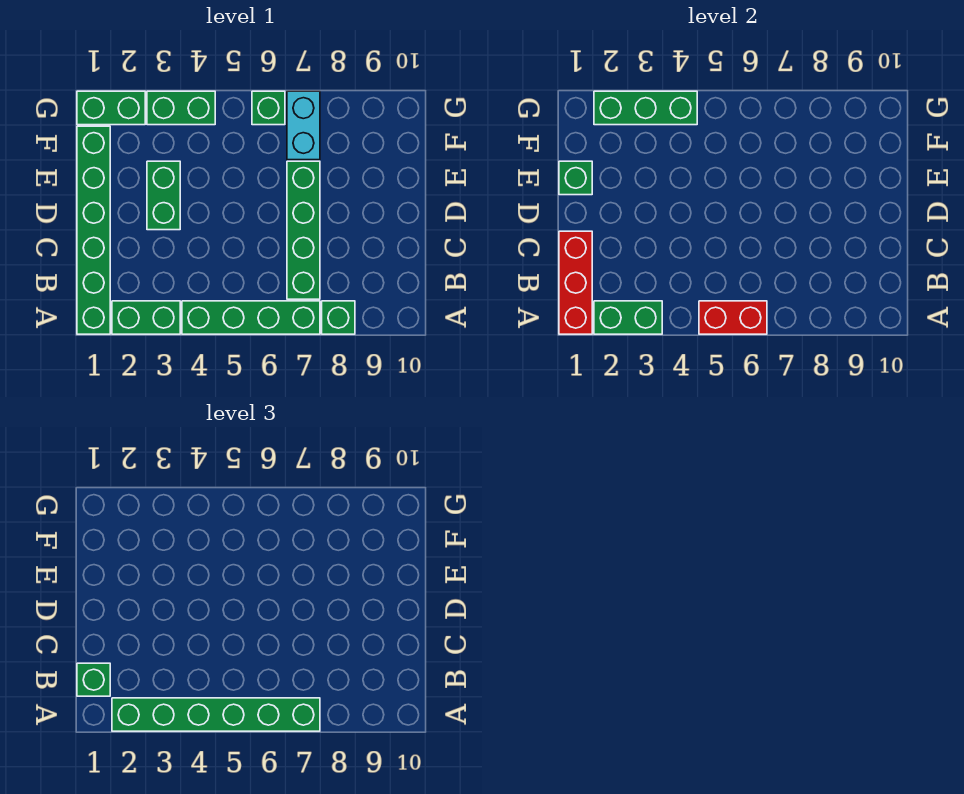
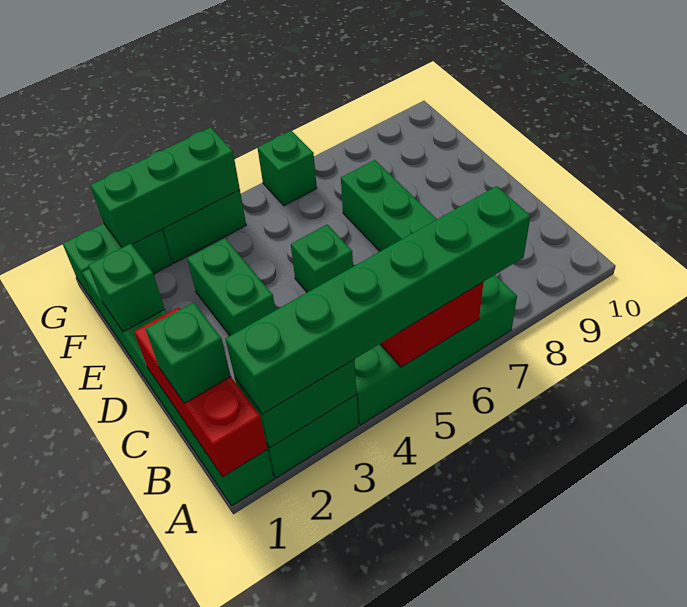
green 1x1 brick [322,301,355,334] -> green 1x1 brick moved to [291,225,353,292]
cyan 1x2 brick [287,91,320,160] -> none

